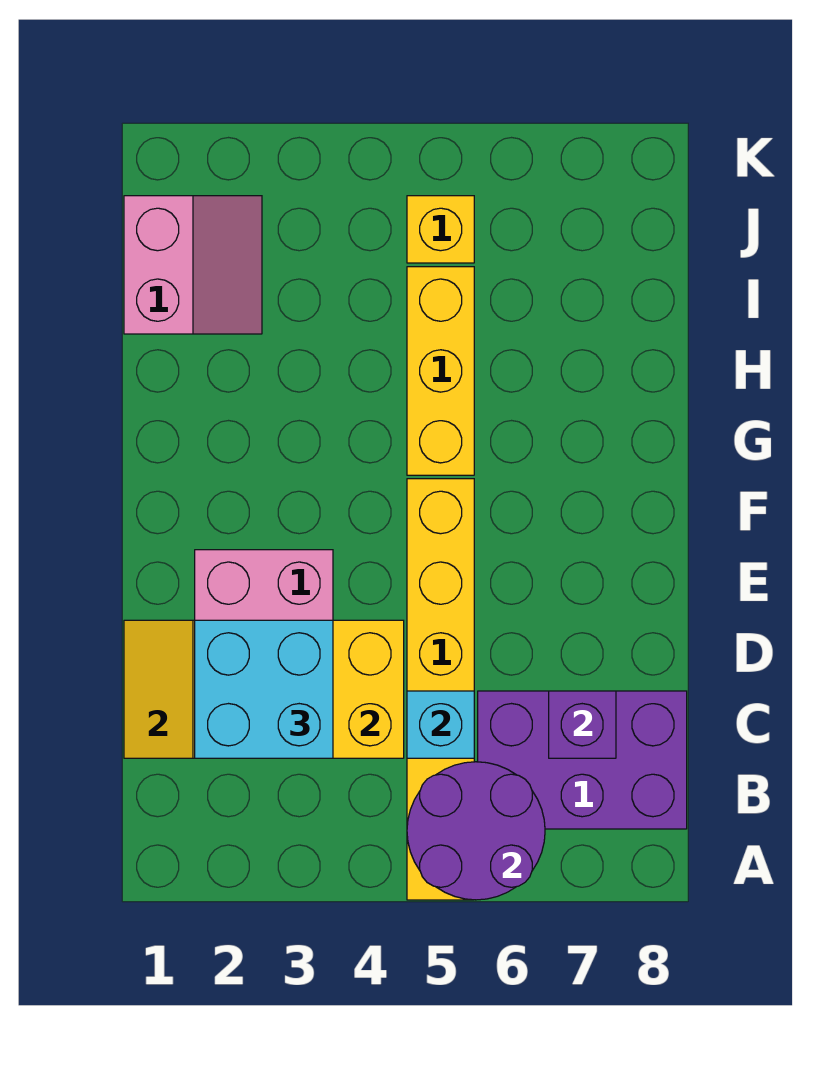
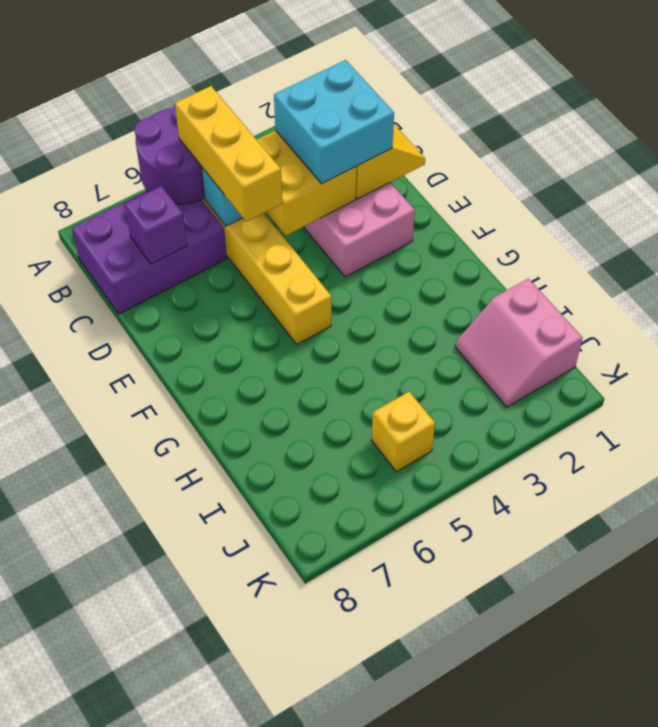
yellow 1x3 brick [407,267,474,475] -> yellow 1x3 brick moved to [175,86,282,222]

